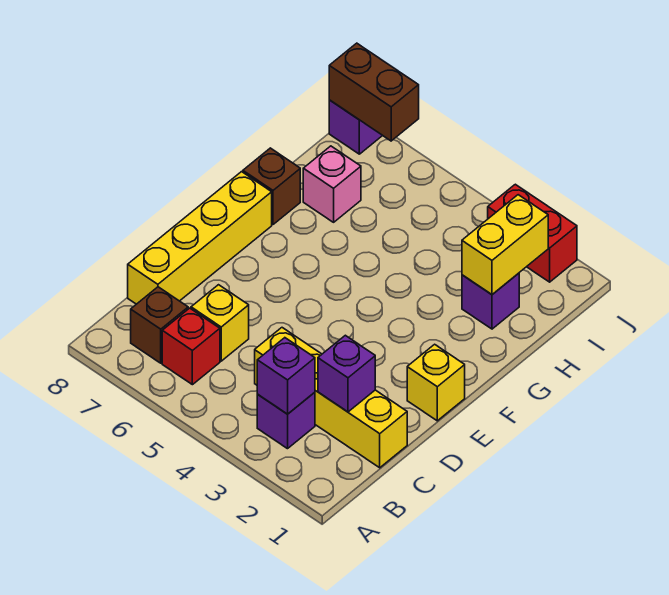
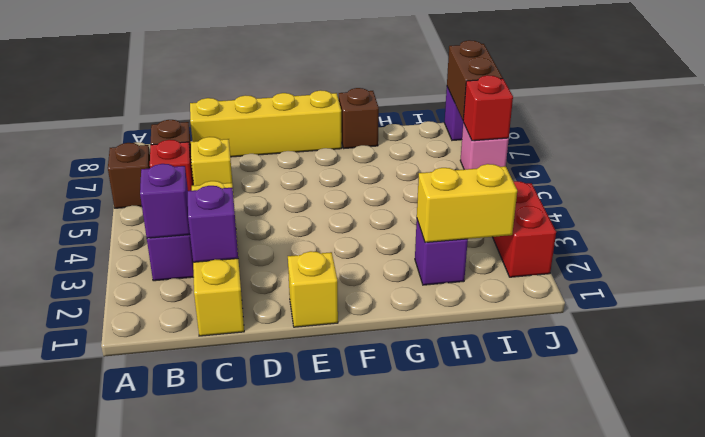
none -> brown 1x1 brick [108,143,150,208]
pink 1x1 brick [303,146,361,222] -> pink 1x1 brick moved to [460,123,509,169]
none -> red 1x1 brick [463,75,513,141]

